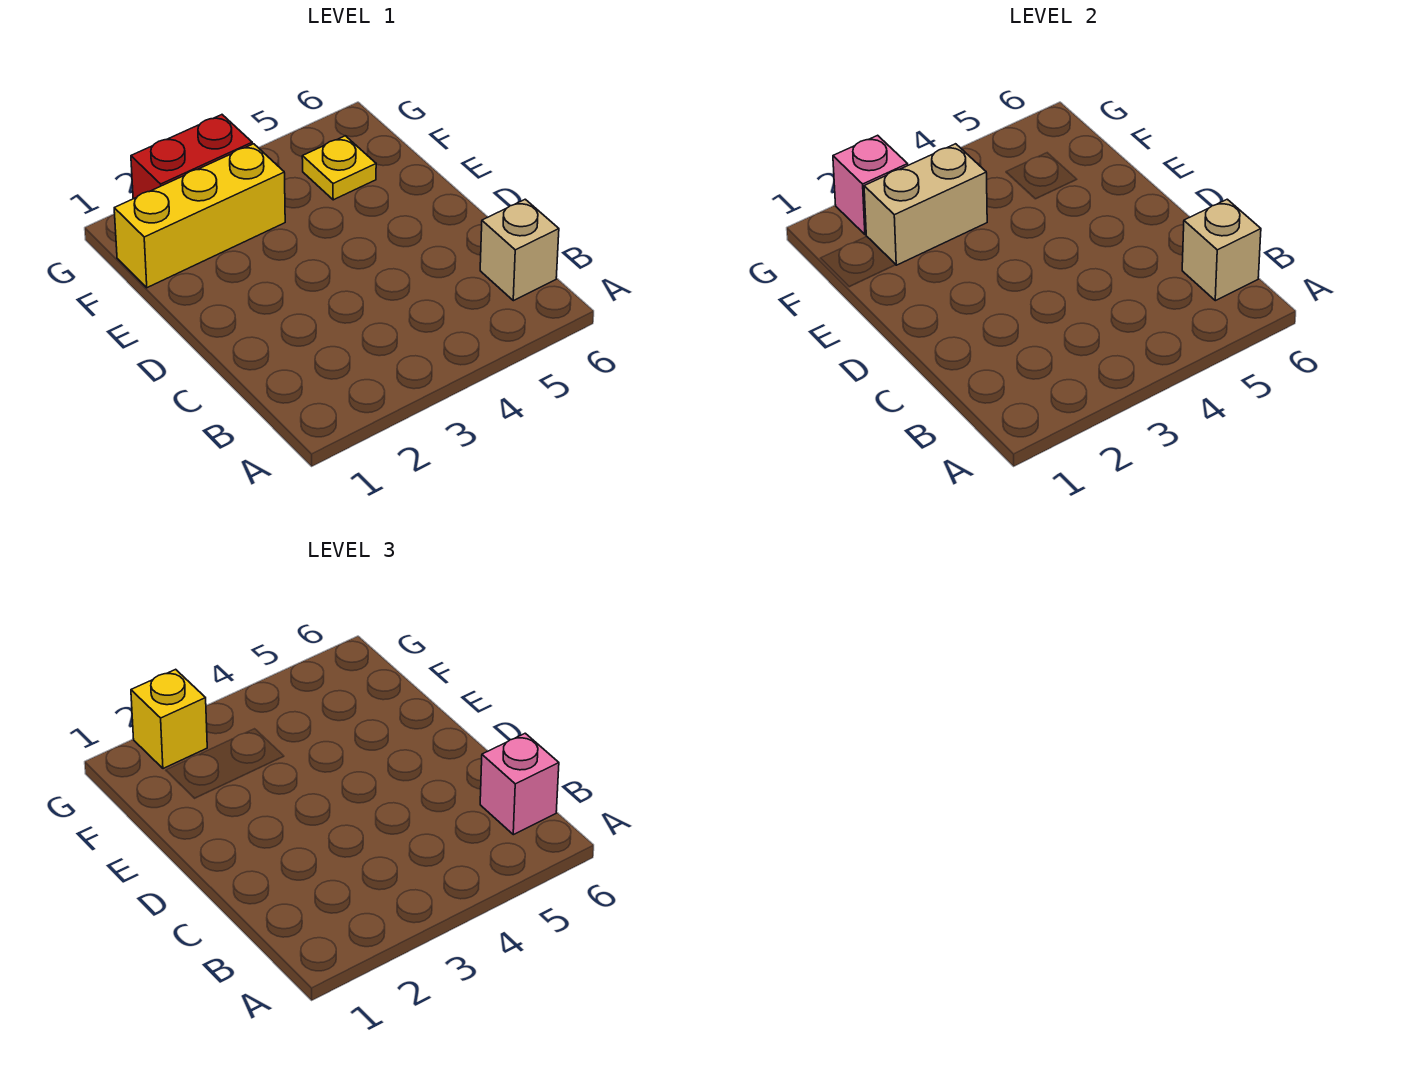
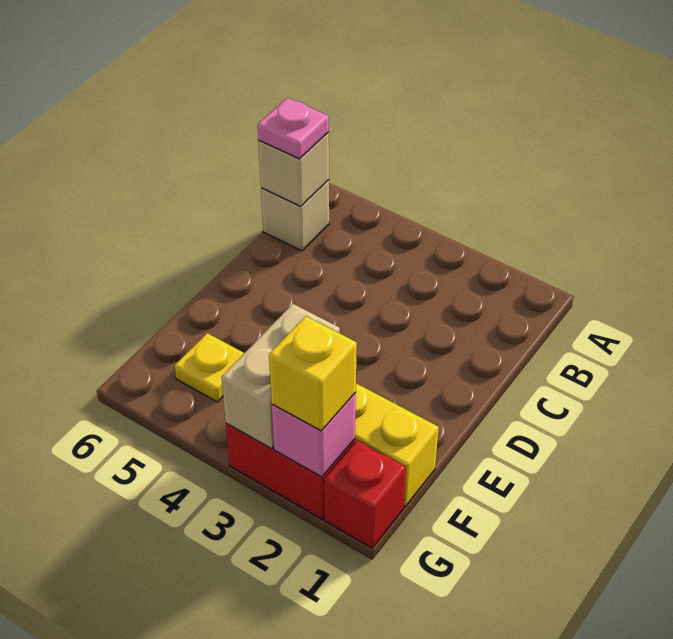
pink 1x1 brick [480,733,559,835] -> pink 1x1 plate [258,98,329,159]
tan 1x2 brick [864,144,987,265] -> tan 1x2 brick turned to [221,304,340,449]
none -> red 1x1 brick [324,440,406,548]

